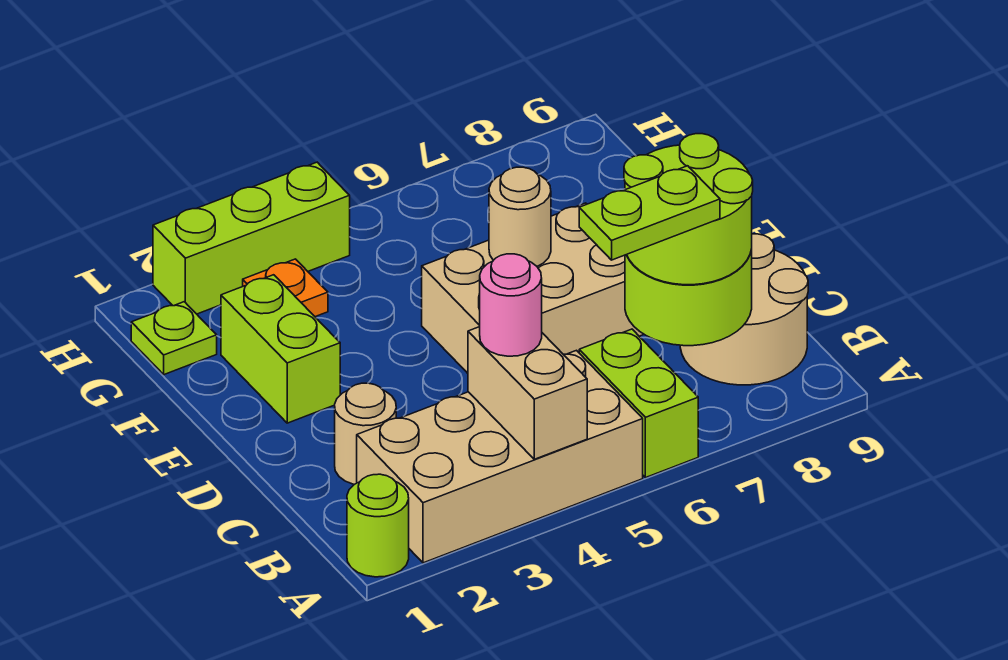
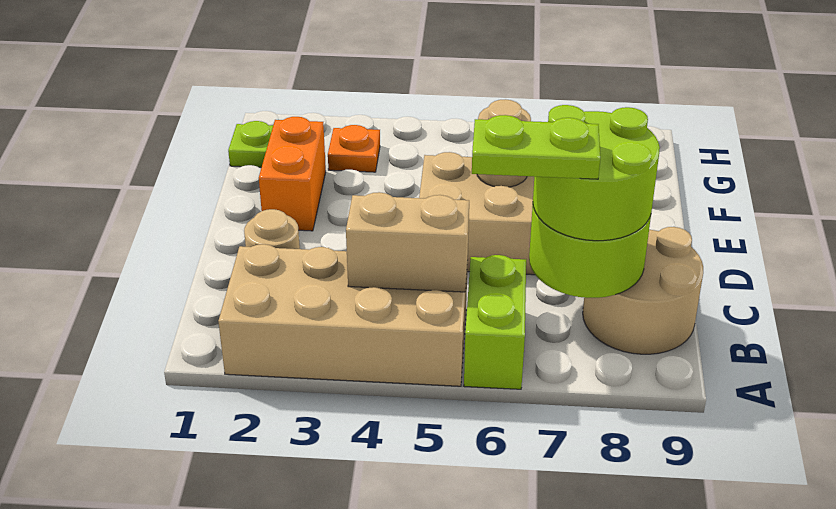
lime 1x1 round brick [347,474,409,577] -> none
tan 1x2 brick [468,327,587,459] -> tan 1x2 brick turned to [346,192,469,292]
pink 1x1 round brick [480,254,542,356] -> none
lime 1x2 brick [221,275,340,423] -> orange 1x2 brick [259,117,326,231]
lime 1x3 brick [153,162,350,314] -> none

